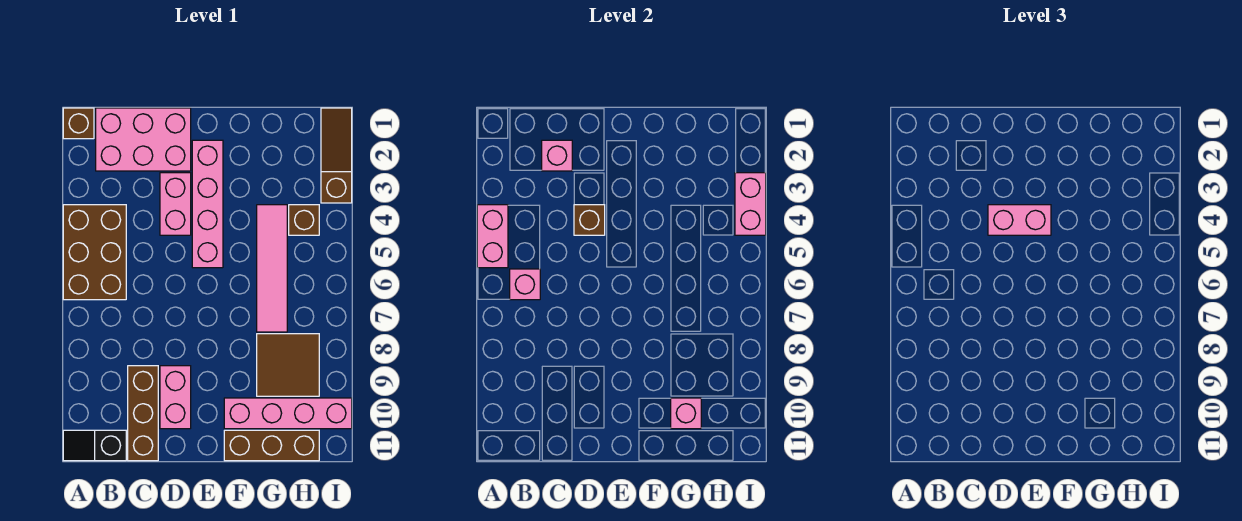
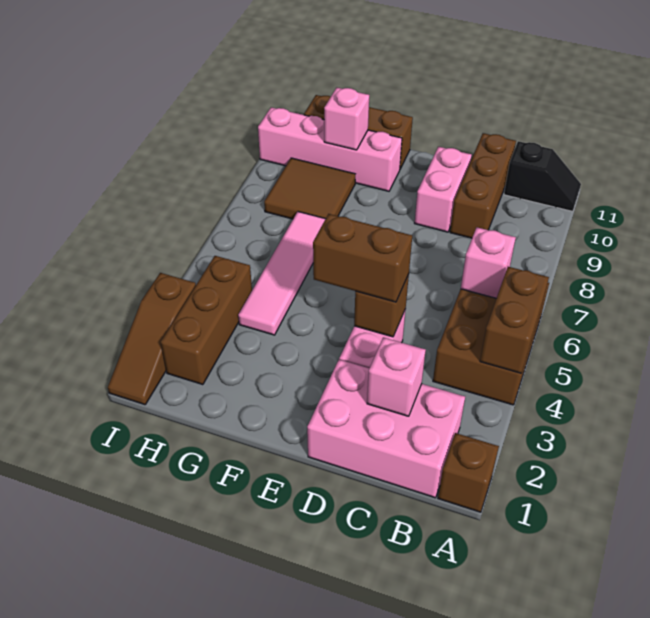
pink 1x2 brick [477,205,508,268] -> brown 1x2 brick [480,267,549,373]
pink 1x2 brick [988,205,1051,235] -> brown 1x2 brick [313,214,412,302]
pink 1x4 brick [192,140,223,268] -> none
brown 1x1 brick [289,205,319,235] -> brown 1x3 brick [161,256,252,385]
pink 1x2 brick [735,173,766,235] -> none

